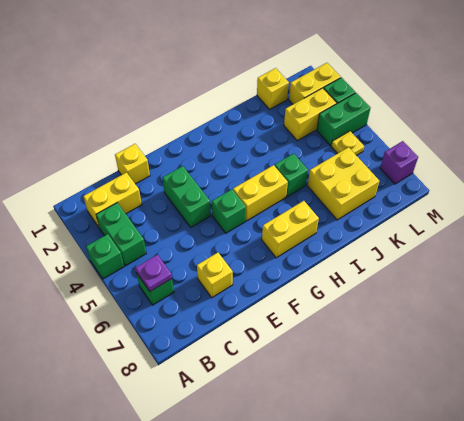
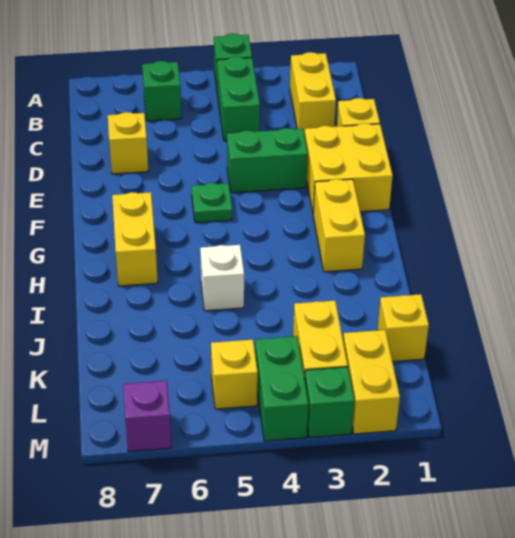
green 1x2 brick [96,203,146,266] -> green 1x2 brick turned to [217,57,260,141]
purple 1x1 plate [135,255,172,291] -> none
green 1x1 brick [212,189,246,233] -> green 1x1 plate [192,183,232,223]
yellow 1x2 brick [233,165,288,221] -> yellow 1x2 brick moved to [313,179,365,272]
green 1x1 brick [275,154,308,197] -> white 1x1 brick [200,245,244,311]
yellow 2x2 brick [308,147,379,220] -> yellow 2x2 brick moved to [305,123,393,212]
yellow 1x1 plate [331,131,364,156] -> yellow 1x1 brick [211,340,258,409]

